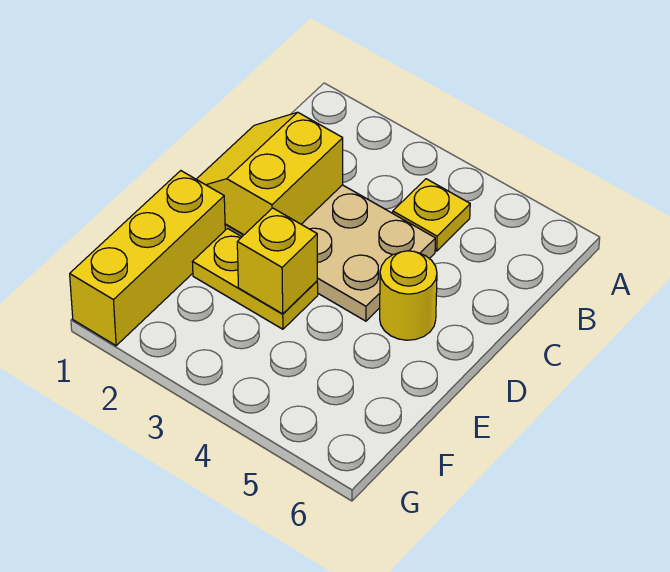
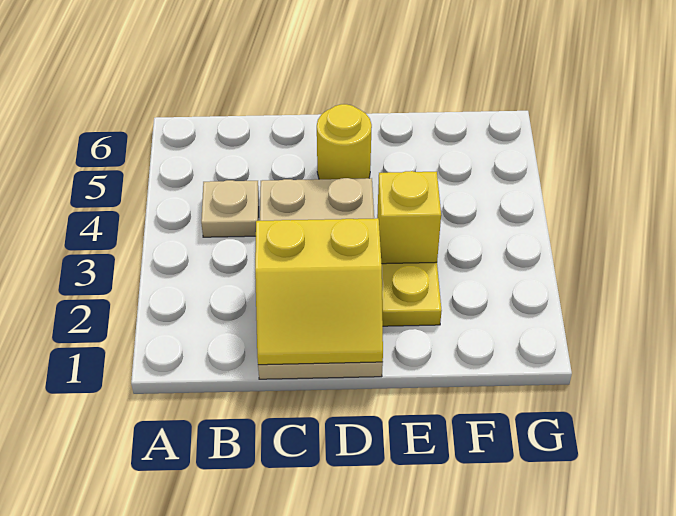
yellow 1x1 plate [393,179,470,251] -> tan 1x1 plate [201,180,259,237]
yellow 1x3 brick [70,171,225,346] -> none

